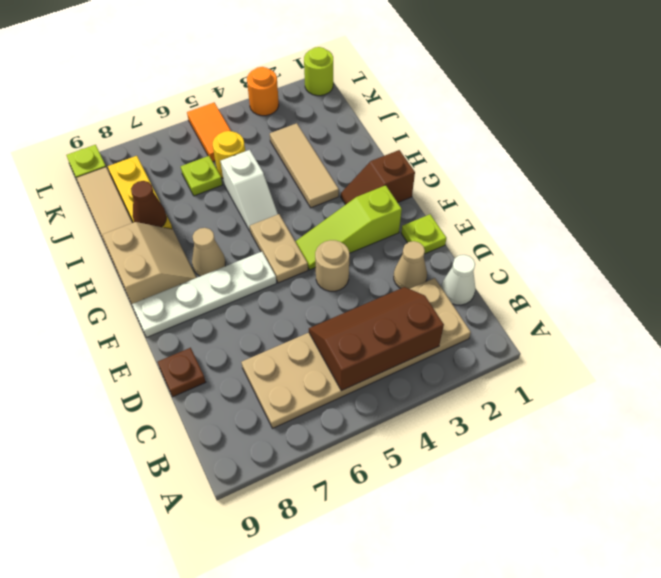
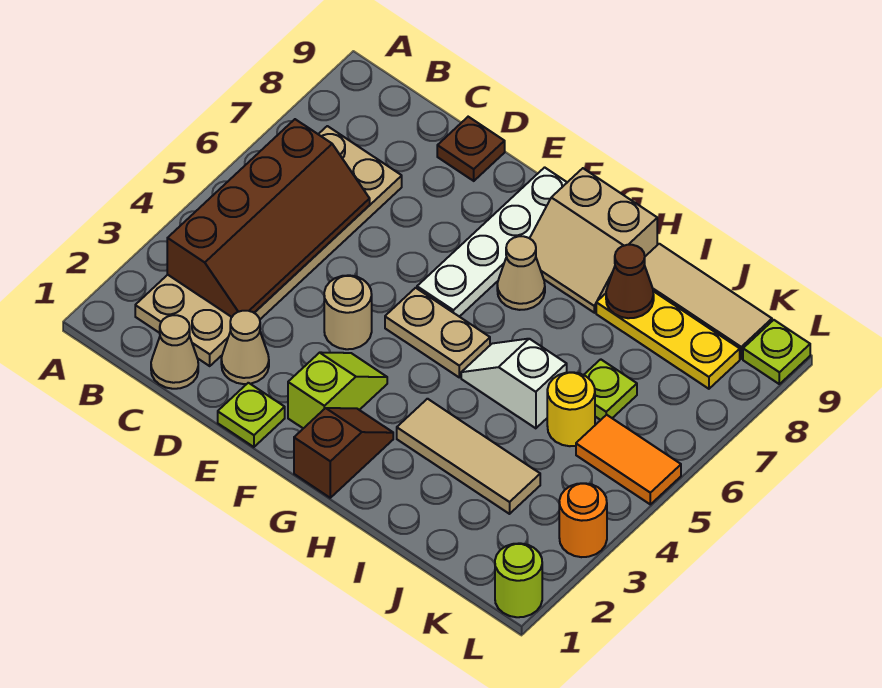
brown 2x3 slope [309,287,444,391] -> brown 2x4 slope [167,119,370,317]
white 1x1 cone [441,255,475,305] -> tan 1x1 cone [151,315,198,389]
lime 1x3 slope [295,185,402,270] -> lime 1x2 slope [288,352,387,428]

